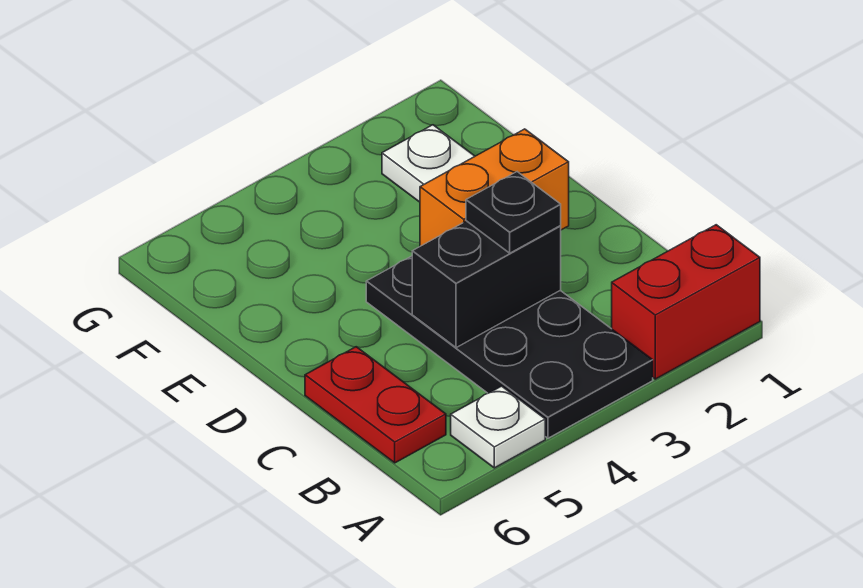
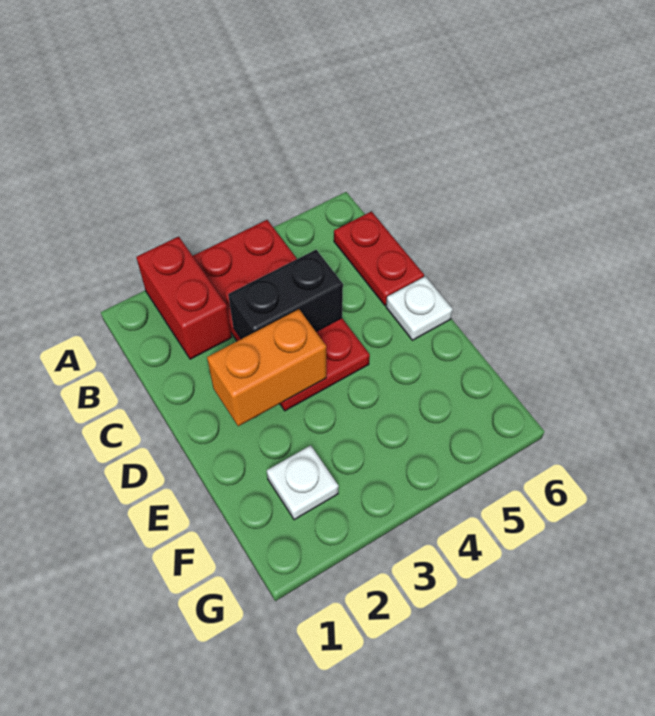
red 1x2 brick [612,225,760,379] -> red 1x2 brick turned to [136,237,232,359]
black 2x4 plate [366,256,653,438] -> red 2x4 plate [193,220,370,411]
white 1x1 plate [451,386,545,468] -> white 1x1 plate moved to [386,276,453,340]
black 1x1 plate [466,172,561,253] -> none

